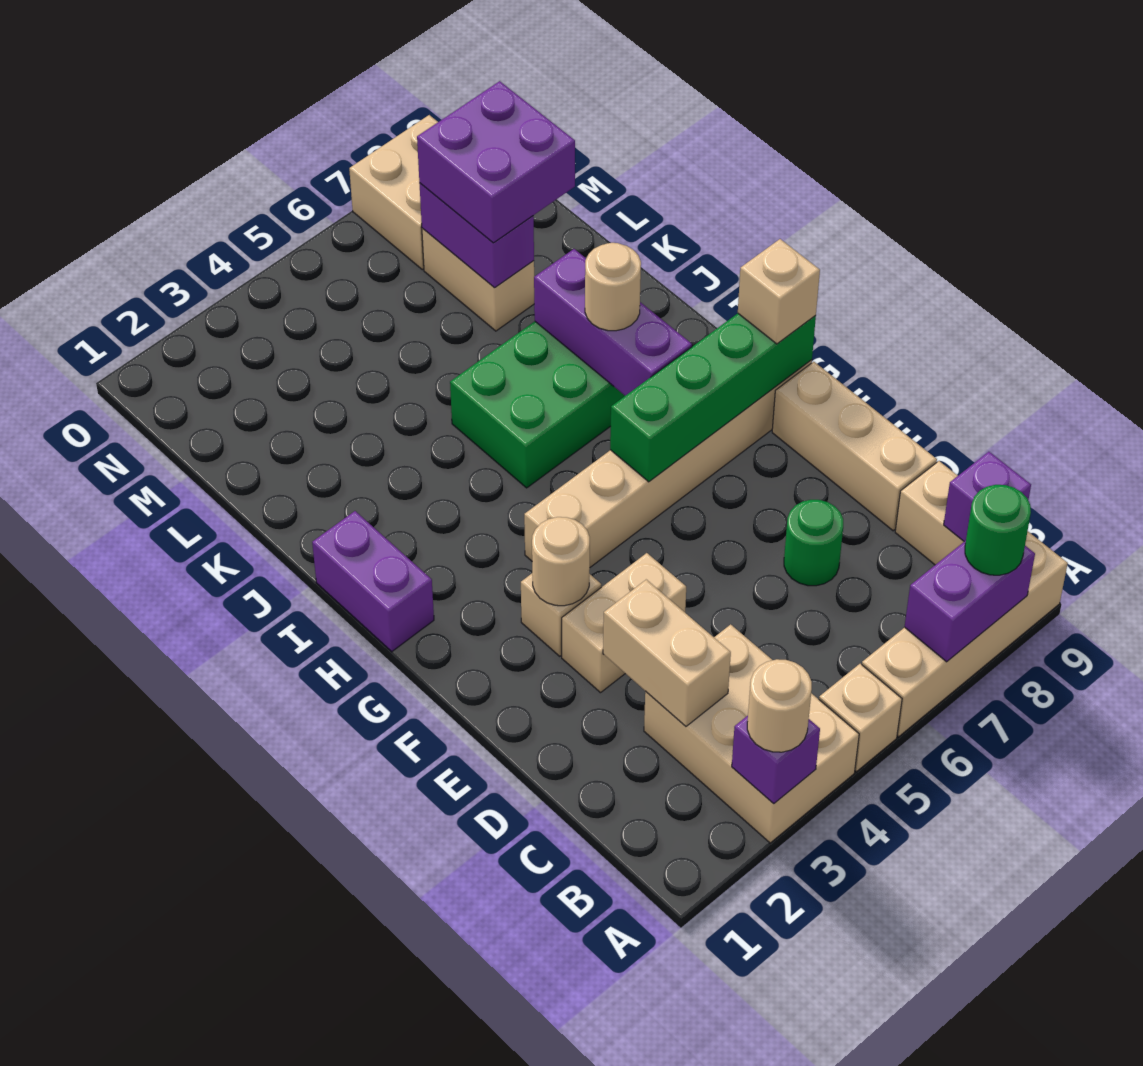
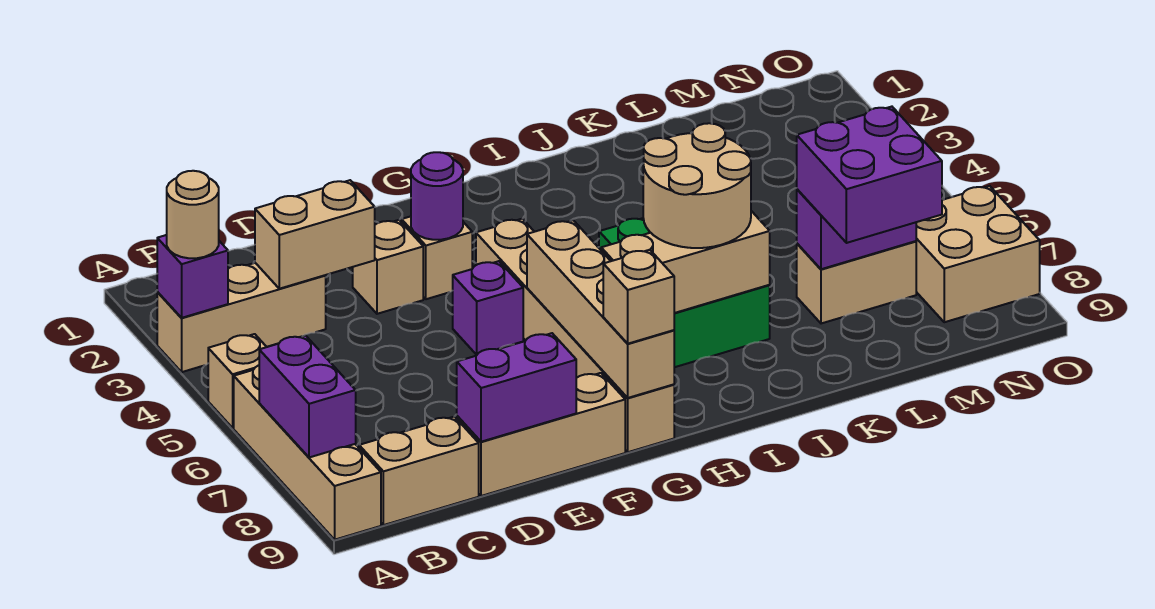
tan 2x3 brick [644,624,859,843] -> tan 1x3 brick [157,263,326,372]
green 1x1 round brick [965,485,1031,575] -> none
purple 1x1 brick [944,452,1031,542] -> purple 1x1 brick moved to [453,261,523,355]
green 1x1 round brick [784,500,843,586] -> none
tan 1x2 brick [562,553,686,693] -> tan 1x1 brick [353,220,423,314]
tan 1x1 round brick [532,517,590,606] -> purple 1x1 round brick [411,152,463,240]
green 1x4 brick [610,313,816,482] -> tan 1x4 brick [527,220,674,398]
purple 1x2 brick [312,511,434,652] -> purple 1x2 brick moved to [457,333,576,442]
purple 1x3 brick [534,249,692,396] -> tan 1x3 brick [601,211,770,313]
tan 1x1 round brick [585,243,641,331] -> tan 2x2 round brick [643,123,751,248]

